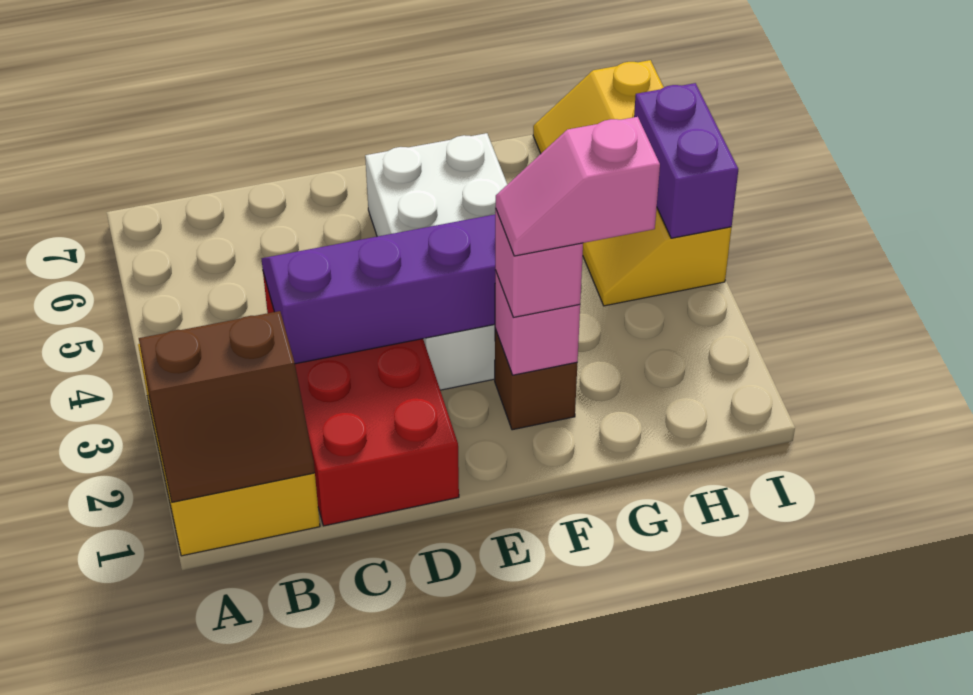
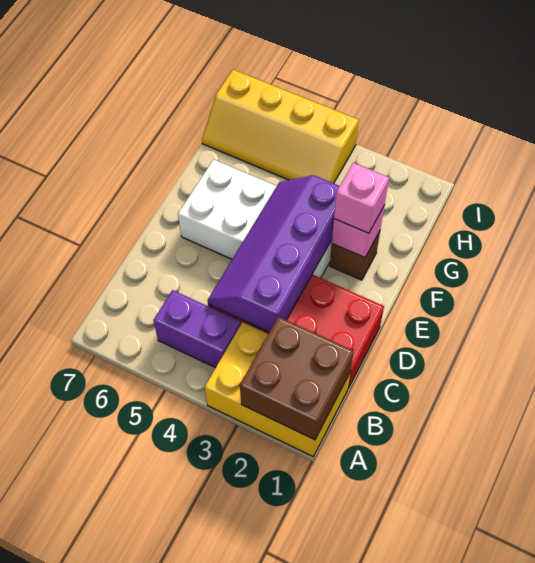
brown 2x2 slope [139,311,315,502] -> brown 2x2 brick [240,317,354,440]
pink 1x2 slope [496,117,660,256] -> none
purple 1x2 brick [634,83,738,238] -> purple 1x2 brick moved to [153,290,241,368]

